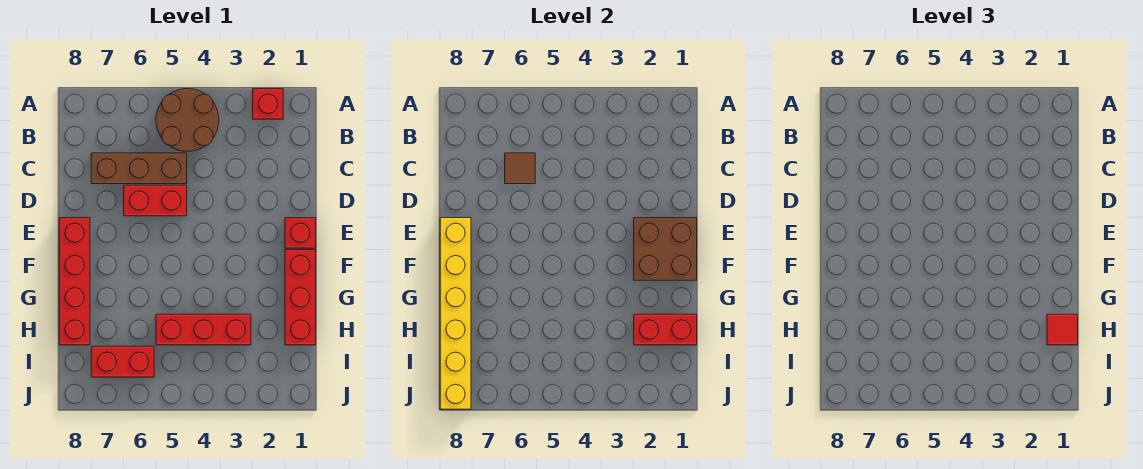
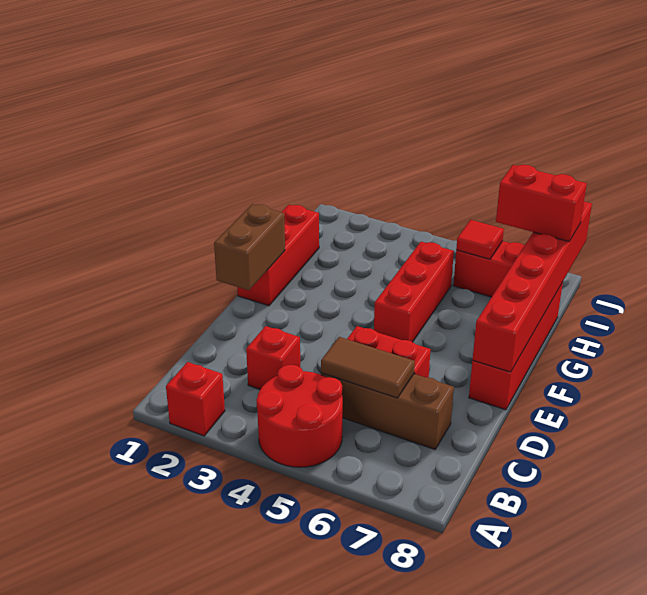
brown 2x2 round brick [156,89,219,151] -> red 2x2 round brick [257,365,343,467]
brown 1x1 tile [505,153,535,184] -> brown 1x2 tile [321,337,415,398]
red 1x1 brick [285,218,316,248] -> red 1x1 brick moved to [246,326,300,389]
brown 2x2 brick [634,218,697,280] -> brown 1x2 brick [214,204,285,290]
yellow 1x6 brick [440,218,471,409] -> red 1x6 brick [473,202,592,372]
red 1x2 brick [634,314,697,345] -> red 1x2 brick moved to [496,165,587,241]
red 1x1 tile [1047,314,1078,345] -> red 1x1 tile moved to [456,220,504,259]
red 1x3 brick [156,314,251,345] -> red 1x3 brick turned to [374,242,454,342]

